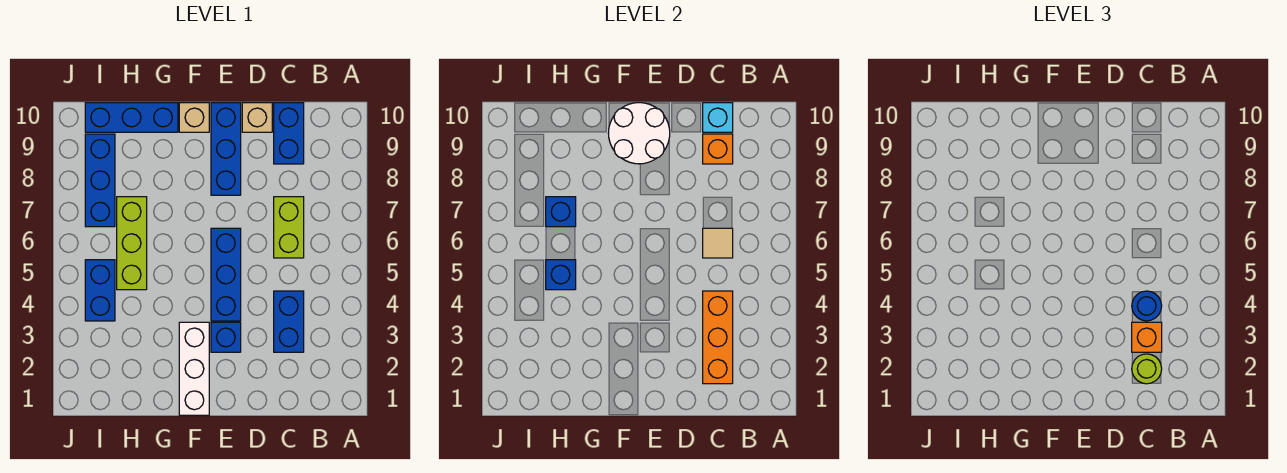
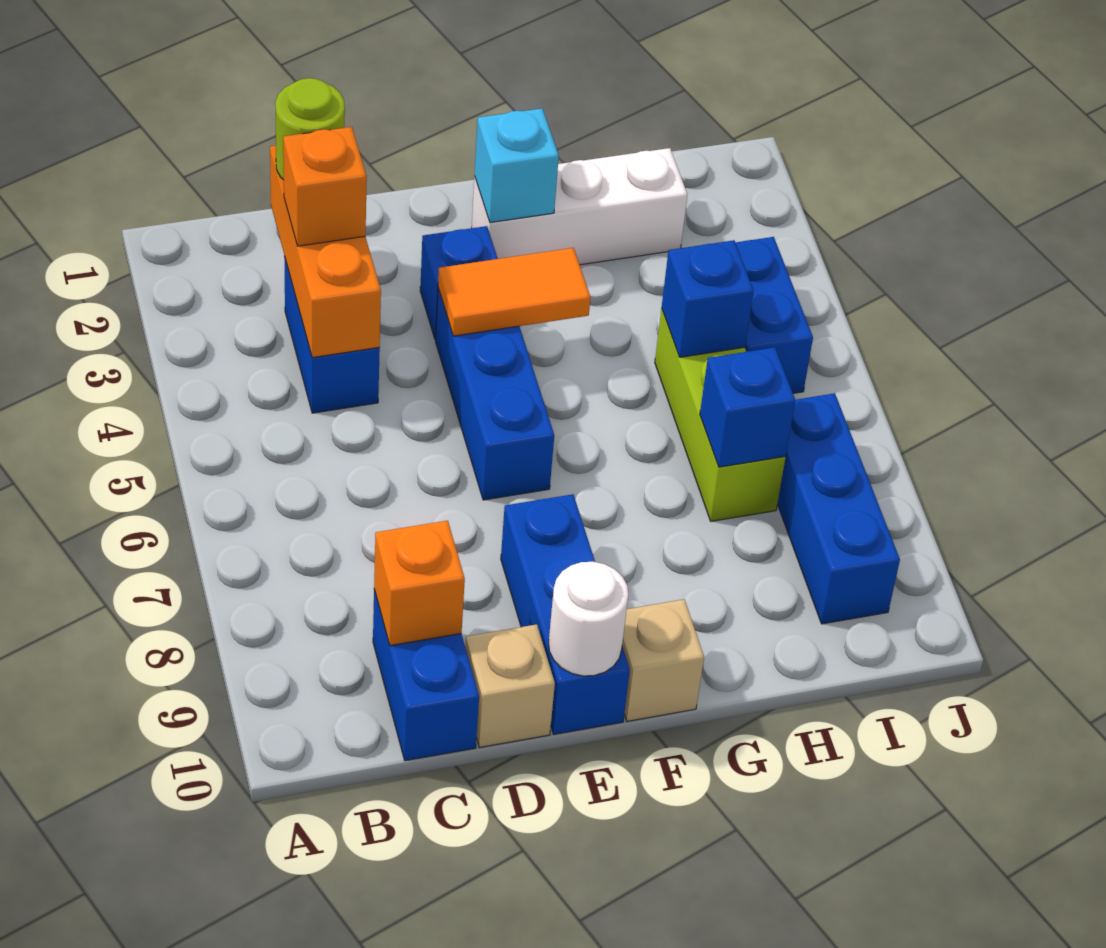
blue 1x1 round brick [1132,291,1162,321] -> none
lime 1x2 brick [274,197,304,258] -> none
tan 1x1 tile [703,228,733,258] -> none
cyan 1x1 brick [703,103,733,132] -> cyan 1x1 brick moved to [475,108,559,223]
none -> orange 1x2 tile [438,248,591,336]
white 2x2 round brick [608,103,670,164] -> white 1x1 round brick [549,562,628,676]
white 1x3 brick [179,322,209,415] -> white 1x3 brick turned to [472,148,687,265]
blue 1x3 brick [85,103,178,132] -> none

